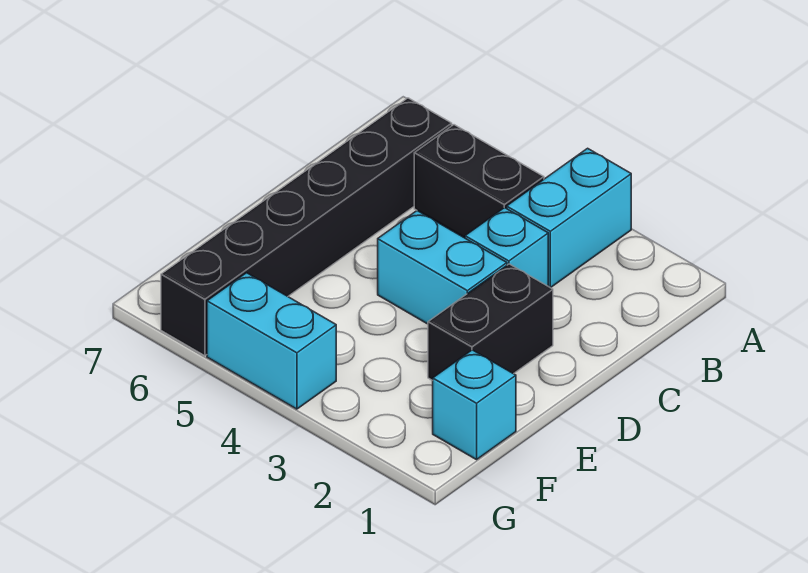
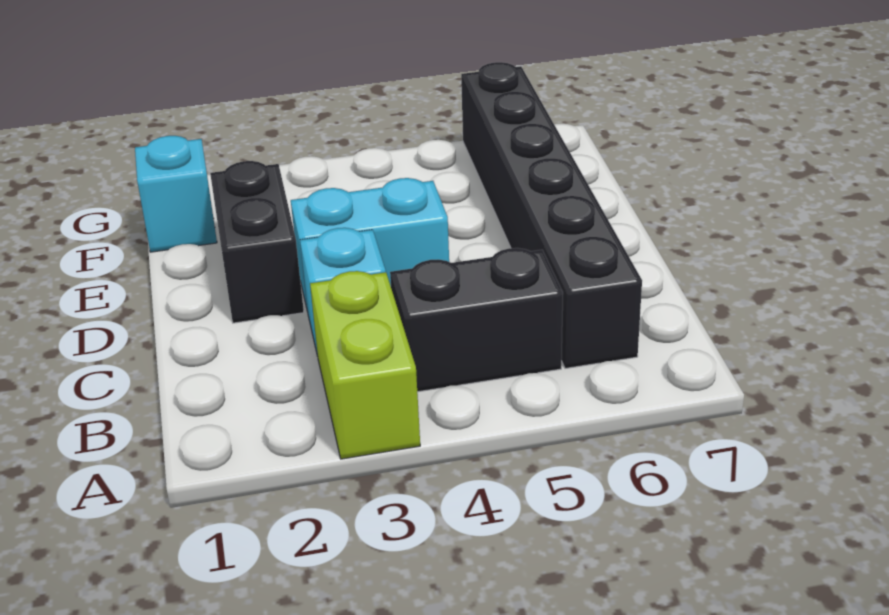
cyan 1x2 brick [507,148,631,288] -> lime 1x2 brick [310,271,420,459]
cyan 1x2 brick [207,273,336,409] -> none

